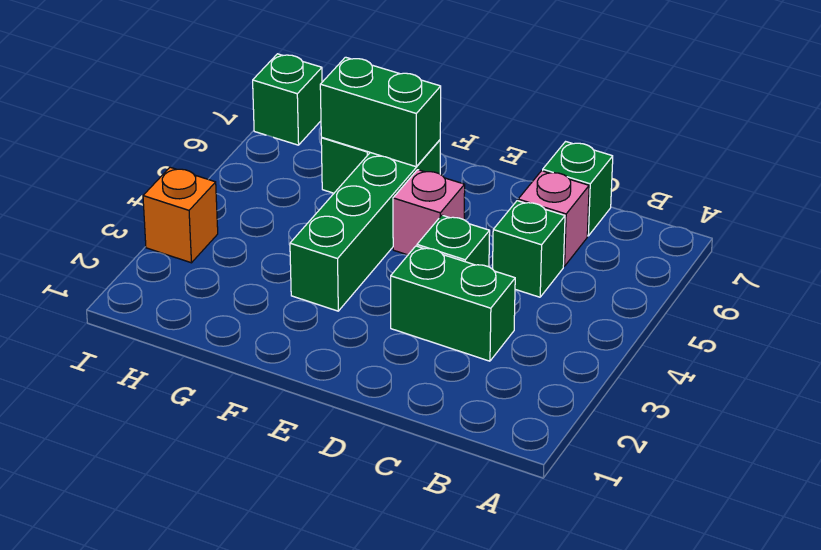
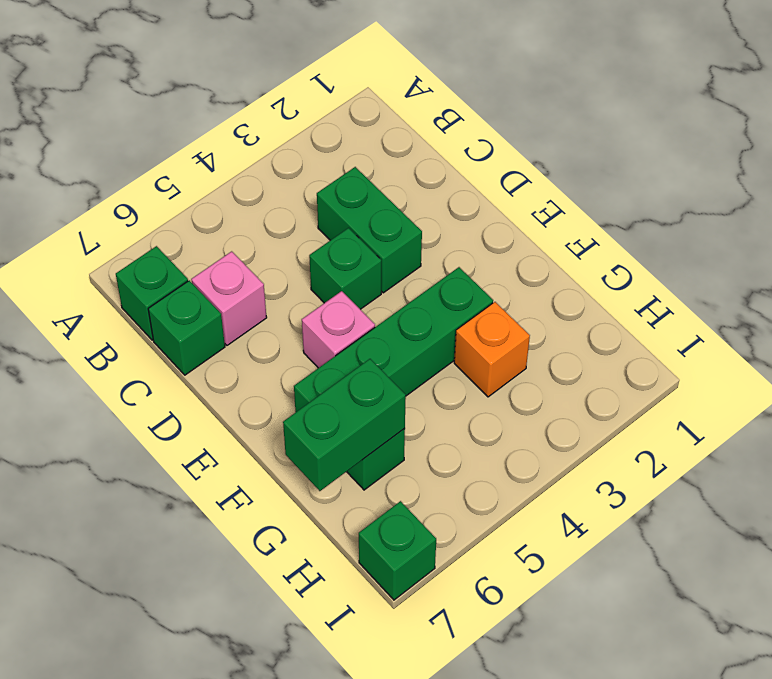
green 1x1 brick [493,201,565,297] -> green 1x1 brick moved to [116,246,188,340]
green 1x2 brick [320,57,441,167] -> green 1x2 brick turned to [283,359,406,491]
orange 1x1 brick [143,167,218,263] -> orange 1x1 brick moved to [454,302,530,397]

